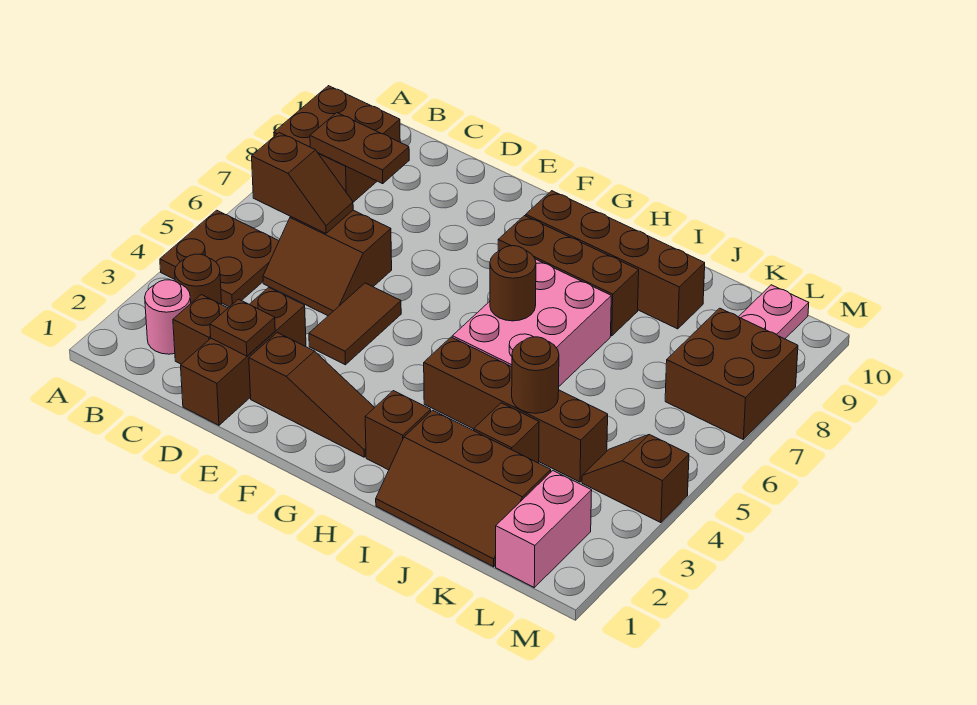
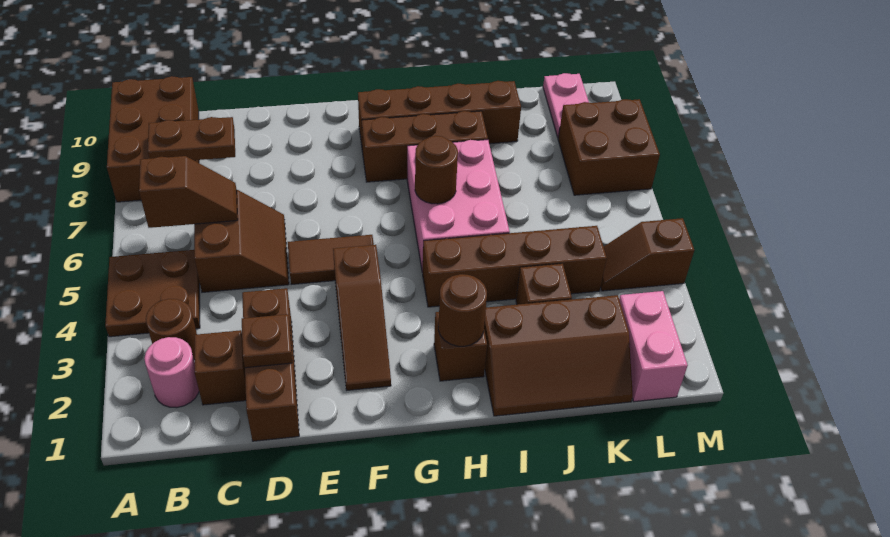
brown 2x2 brick [274,86,400,202] -> brown 2x3 brick [107,76,199,202]
brown 2x2 slope [263,210,392,316] -> brown 2x2 slope turned to [194,190,289,292]
brown 1x3 slope [249,333,375,457] -> brown 1x3 slope turned to [333,245,391,390]
brown 1x2 tile [309,283,401,365] -> brown 1x2 tile turned to [288,235,374,285]
brown 1x1 round brick [512,337,559,413] -> brown 1x1 round brick moved to [438,274,487,346]

